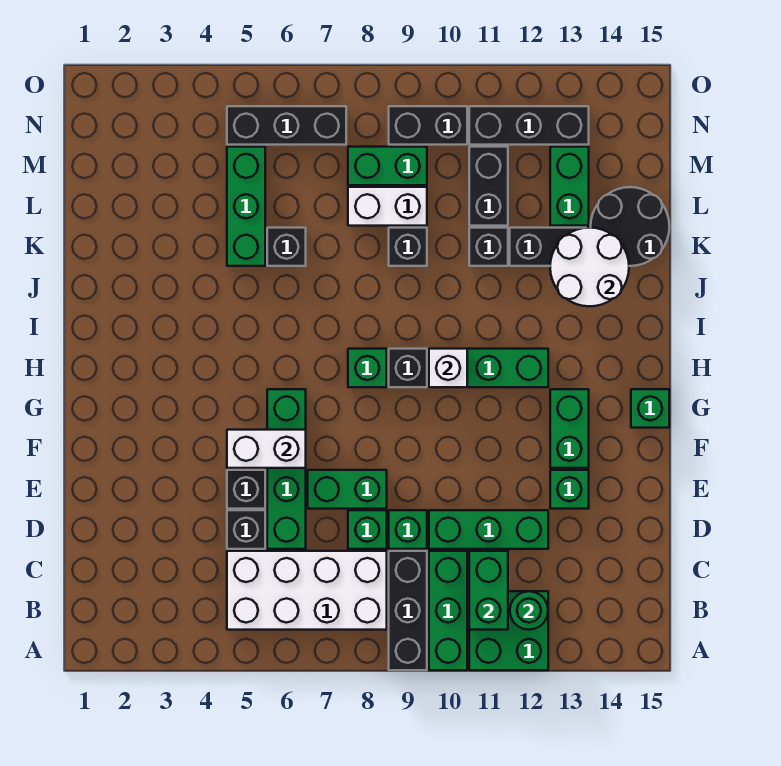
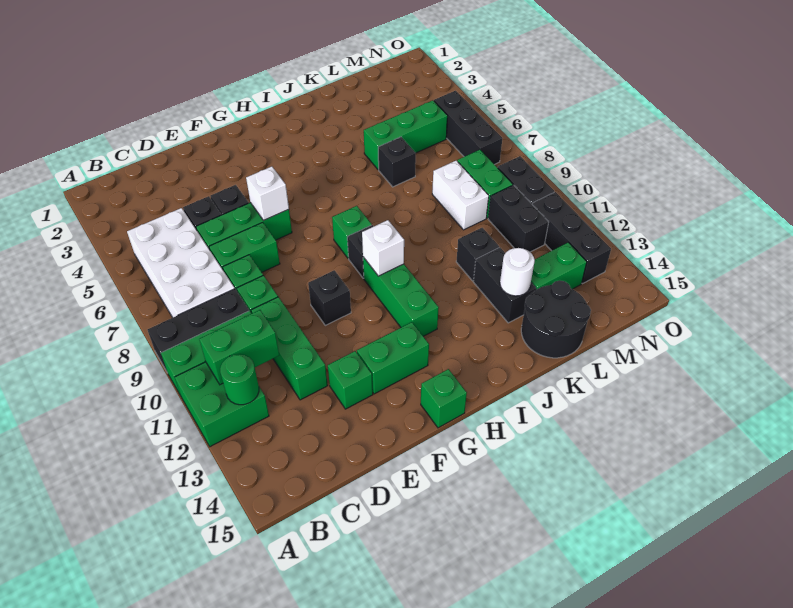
green 1x4 brick [267,389,306,549] -> green 1x3 brick [196,203,292,250]
green 1x2 brick [308,470,387,509] -> green 1x2 brick turned to [209,222,280,272]
white 1x2 brick [227,430,306,468] -> white 1x1 brick [246,167,289,220]
white 2x2 round brick [550,228,629,306] -> white 1x1 round brick [500,248,535,296]
black 1x1 brick [389,228,427,266] -> black 1x1 brick moved to [308,270,351,325]
black 1x2 brick [469,147,508,226] -> black 1x2 brick turned to [488,185,549,252]

